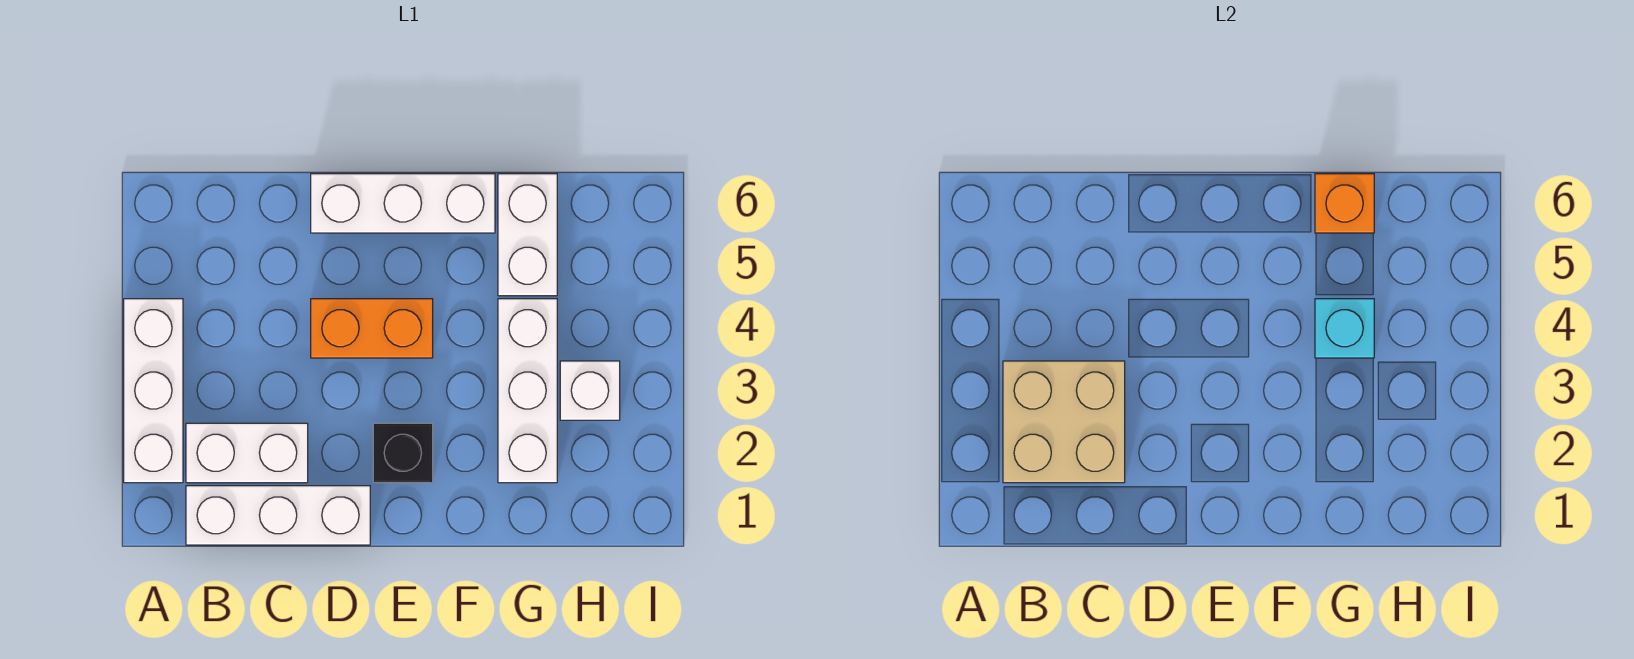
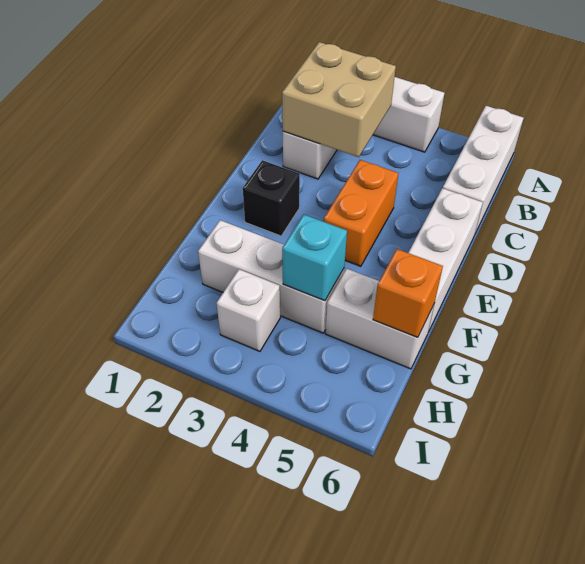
white 1x3 brick [186,486,370,545] -> white 1x3 brick moved to [443,106,523,234]

